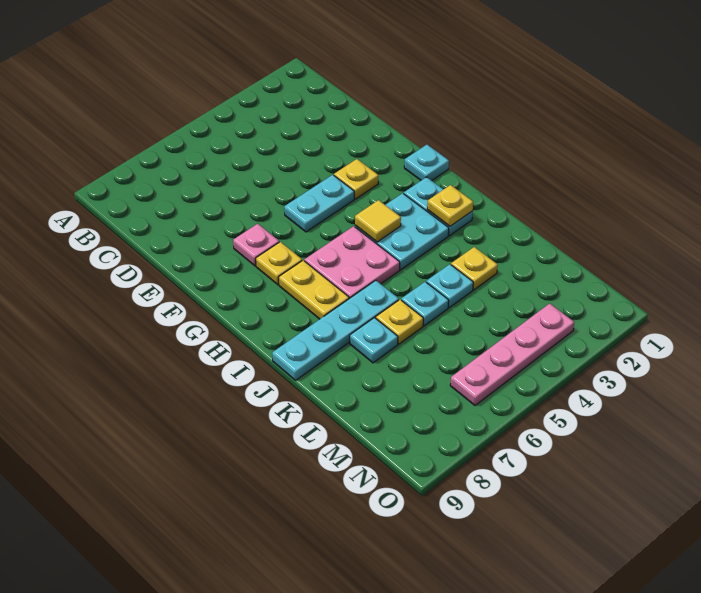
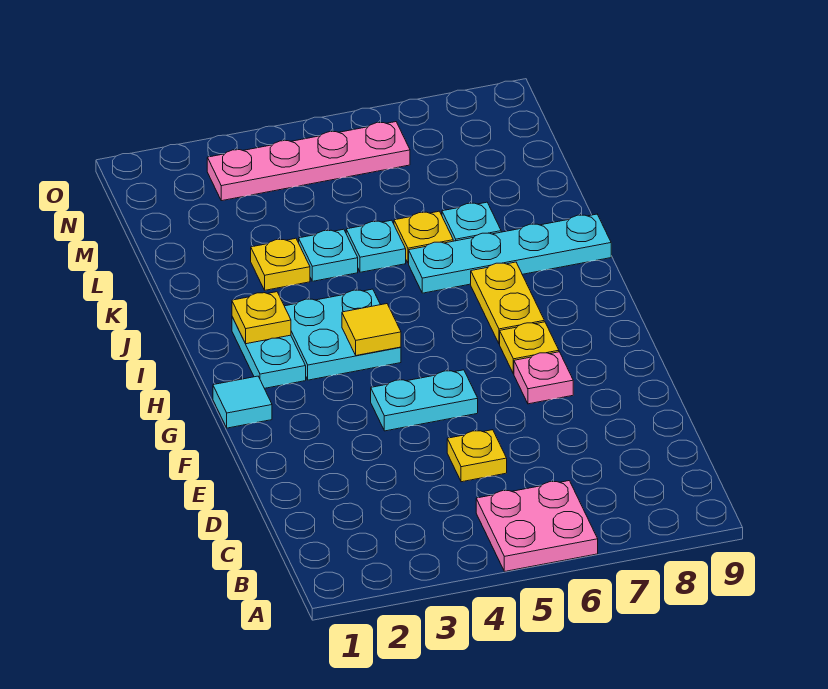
yellow 1x1 plate [334,159,378,199] -> yellow 1x1 plate moved to [447,430,507,482]
cyan 1x1 plate [404,145,449,181] -> cyan 1x1 tile [213,376,272,428]
pink 2x2 plate [304,226,400,299] -> pink 2x2 plate moved to [476,481,598,571]

